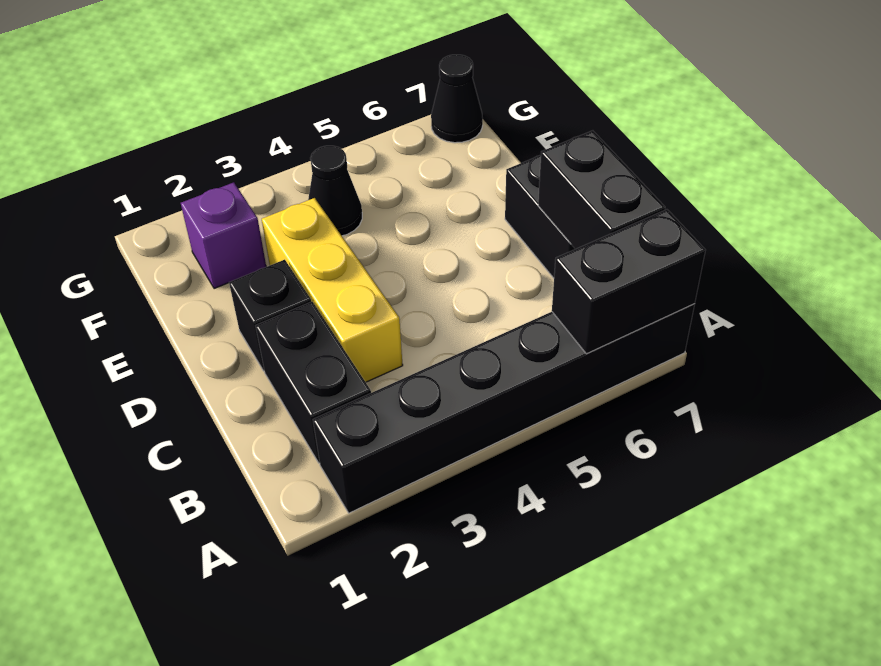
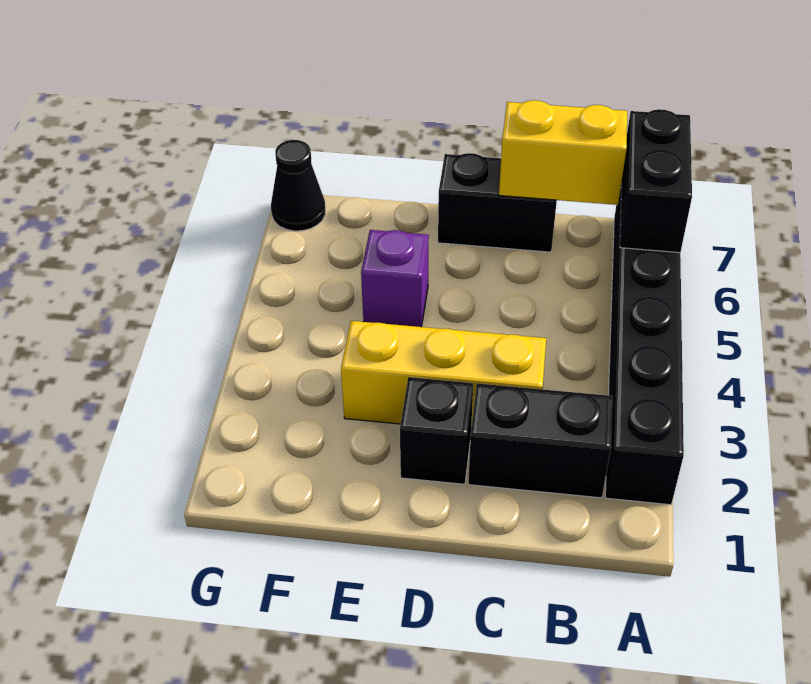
black 1x2 brick [538,131,665,249] -> yellow 1x2 brick [499,100,627,205]
purple 1x1 brick [181,182,266,289] -> purple 1x1 brick moved to [361,230,429,327]
black 1x1 cone [308,146,362,236] -> none

